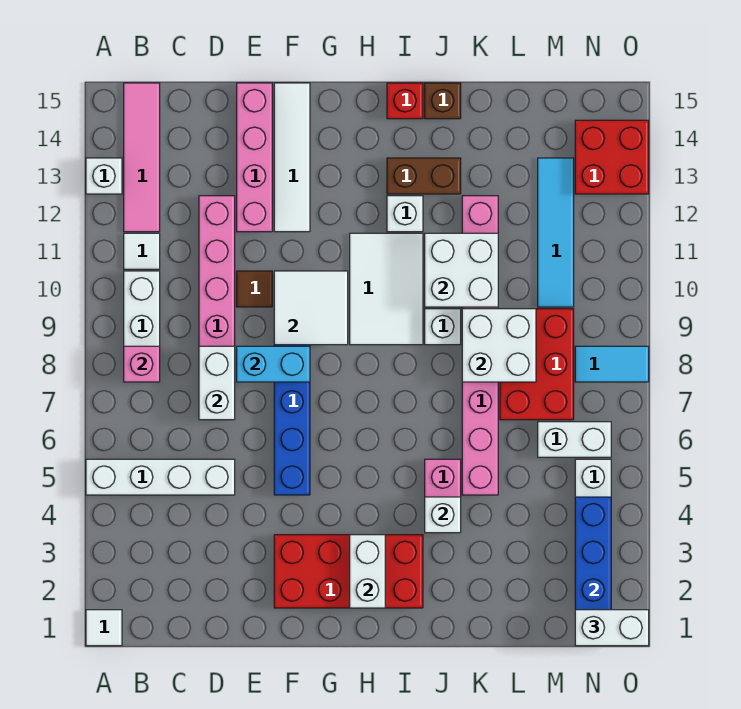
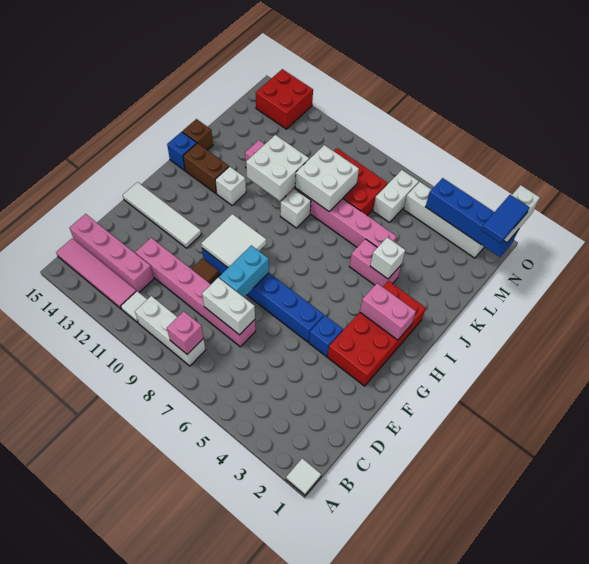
white 1x4 brick [86,459,235,495] -> none
white 1x1 brick [86,158,122,194] -> none
pink 1x4 brick [237,83,272,232] -> pink 1x4 brick moved to [70,214,154,292]
none -> blue 1x1 brick [309,316,343,357]
white 1x2 brick [350,535,385,608] -> pink 1x2 brick [360,283,416,340]
white 2x3 tile [350,233,423,345] -> none
brown 1x2 brick [387,158,461,194] -> brown 1x2 brick turned to [183,143,229,193]
red 1x1 brick [387,83,423,119] -> blue 1x1 brick [167,132,197,170]
none -> blue 1x2 tile [481,195,530,243]
cyan 1x4 tile [538,158,574,307] -> none
cyan 1x2 tile [575,346,649,382] -> none

